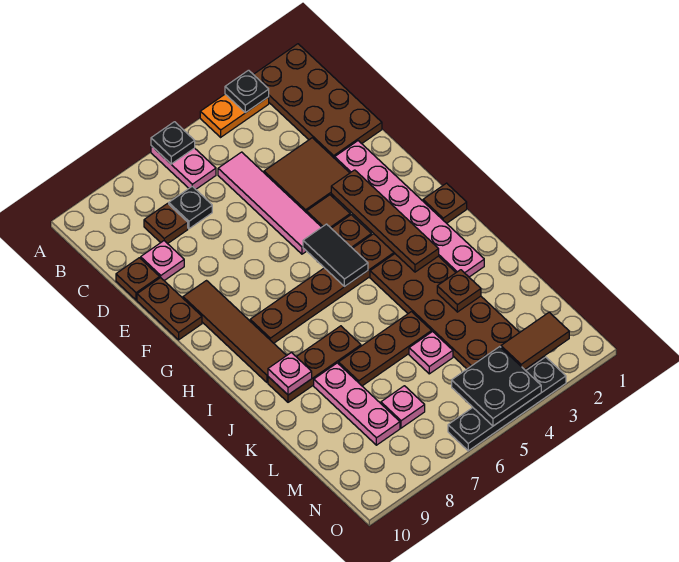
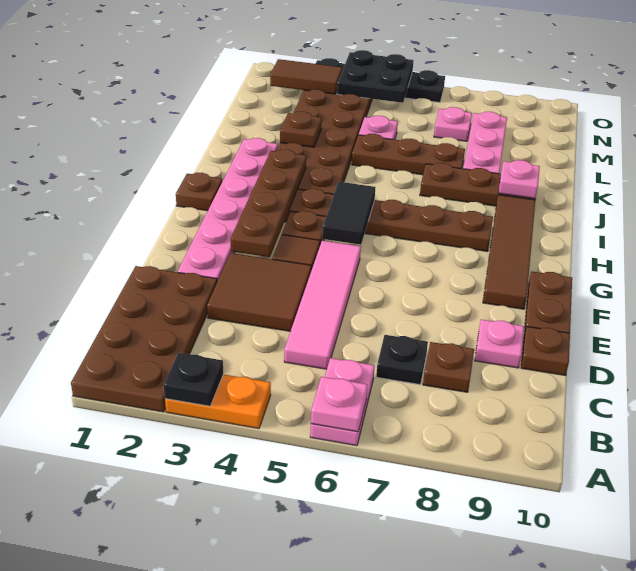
black 1x1 plate [151,122,195,164] -> pink 1x1 plate [311,377,368,432]

